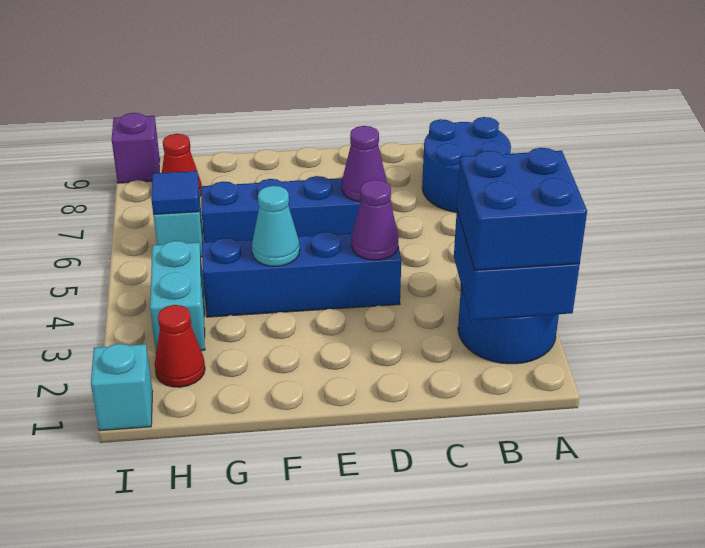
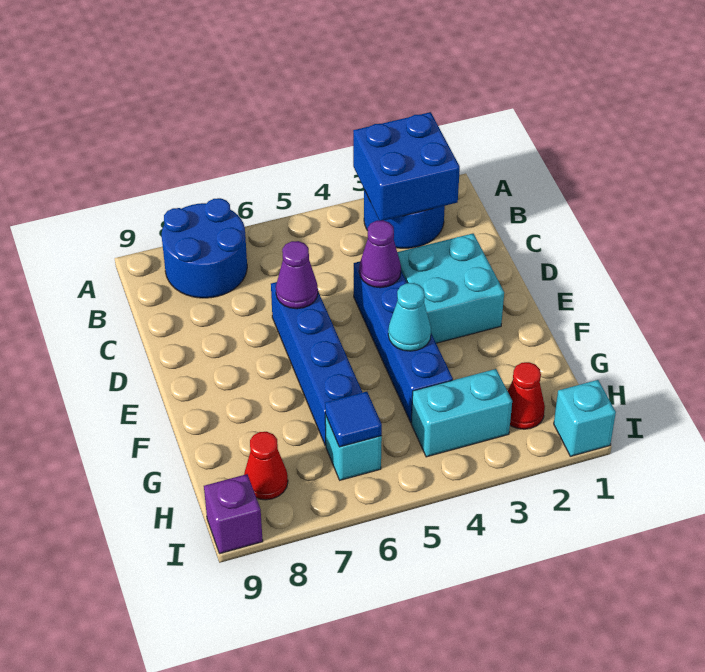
blue 2x2 brick [457,148,587,270] -> none
none -> cyan 2x2 brick [397,234,504,343]

